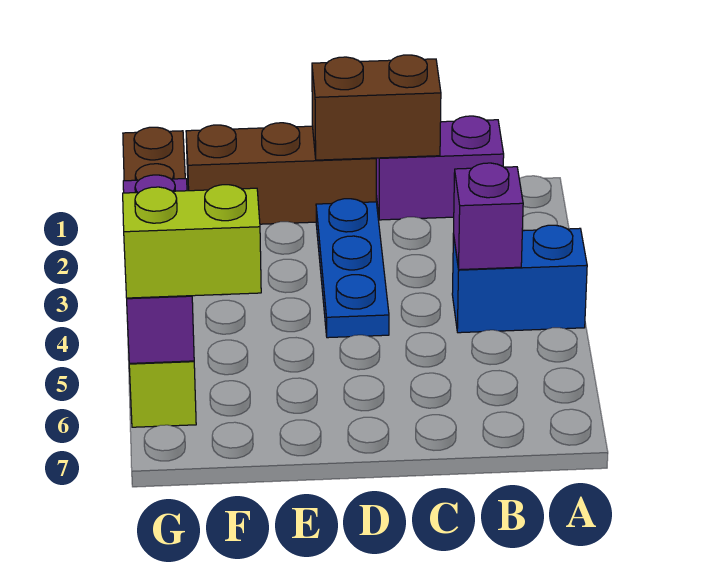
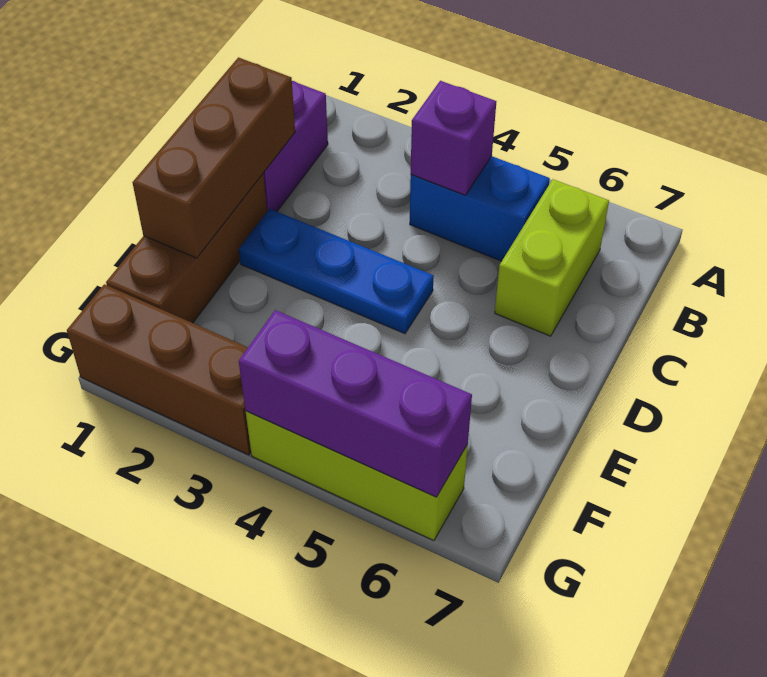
blue 1x2 brick [452,225,587,333] -> blue 1x2 brick turned to [410,156,550,261]
brown 1x2 brick [312,55,441,160] -> brown 1x3 brick [133,57,295,258]
lime 1x2 brick [123,185,261,298] -> lime 1x2 brick moved to [495,179,609,336]

